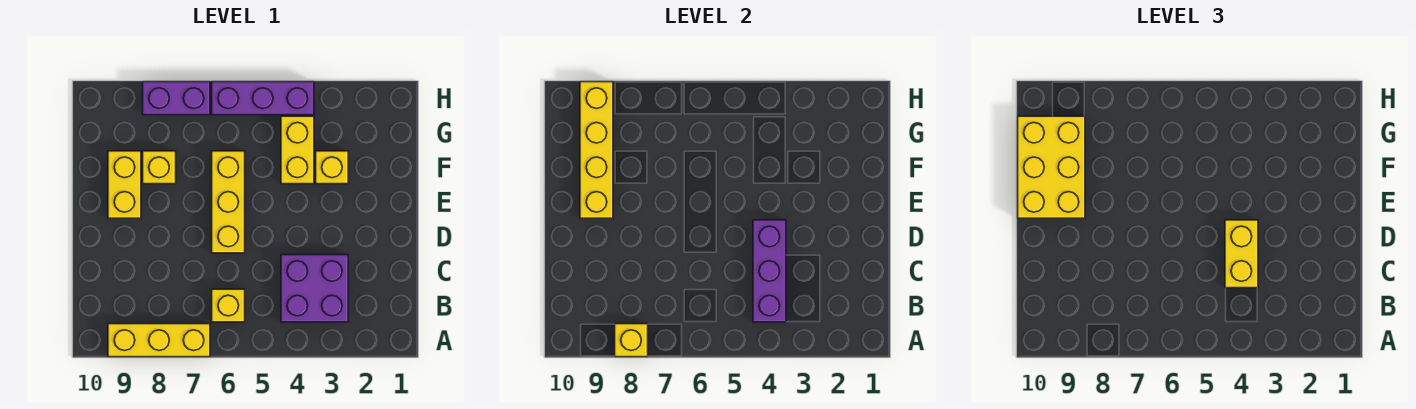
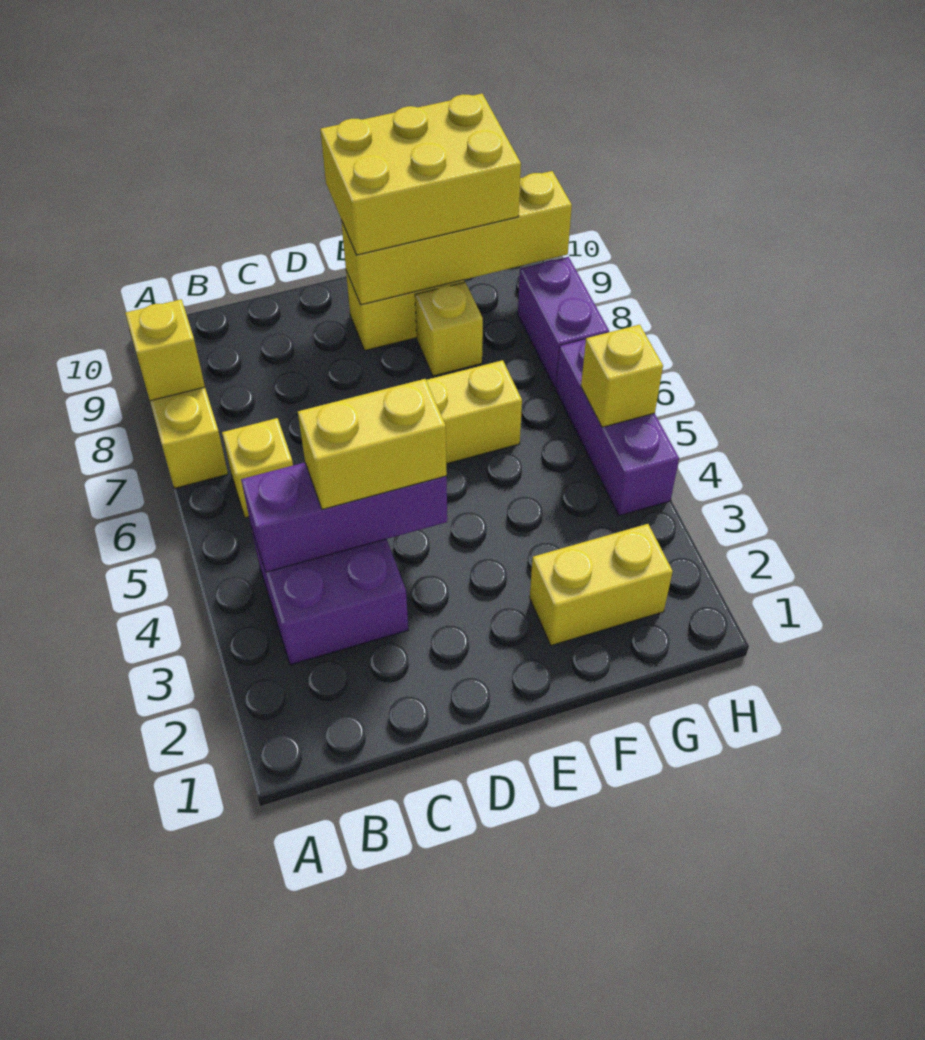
yellow 1x1 brick [316,151,348,184] -> yellow 1x1 brick moved to [581,325,663,427]
yellow 1x2 brick [281,116,314,184] -> yellow 1x2 brick moved to [530,524,673,646]

